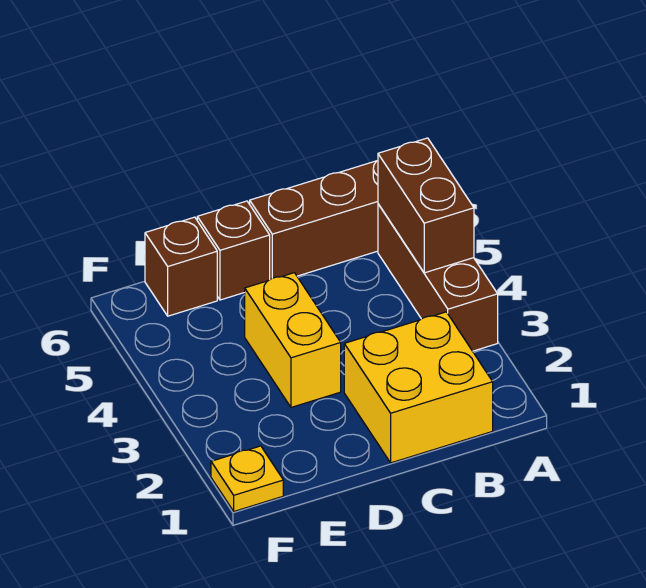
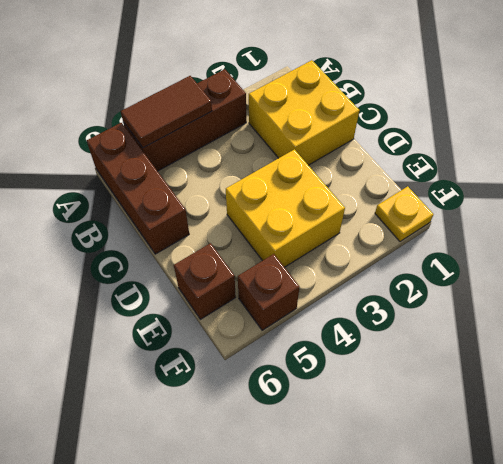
brown 1x2 brick [378,138,474,273] -> brown 1x2 tile [121,76,212,148]
yellow 1x2 brick [245,273,341,407] -> yellow 2x2 brick [226,149,345,267]
brown 1x1 brick [197,201,270,300] -> brown 1x1 brick moved to [238,254,300,330]

